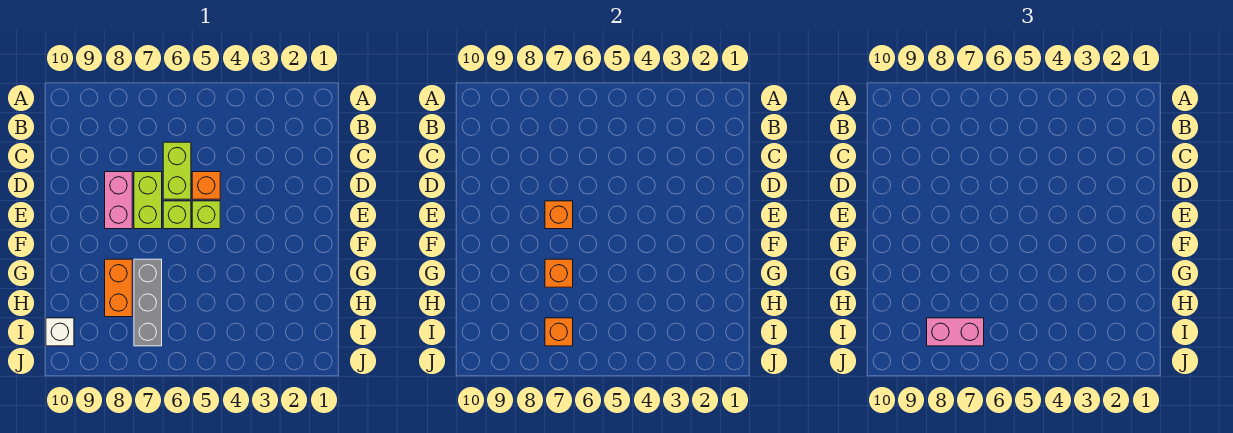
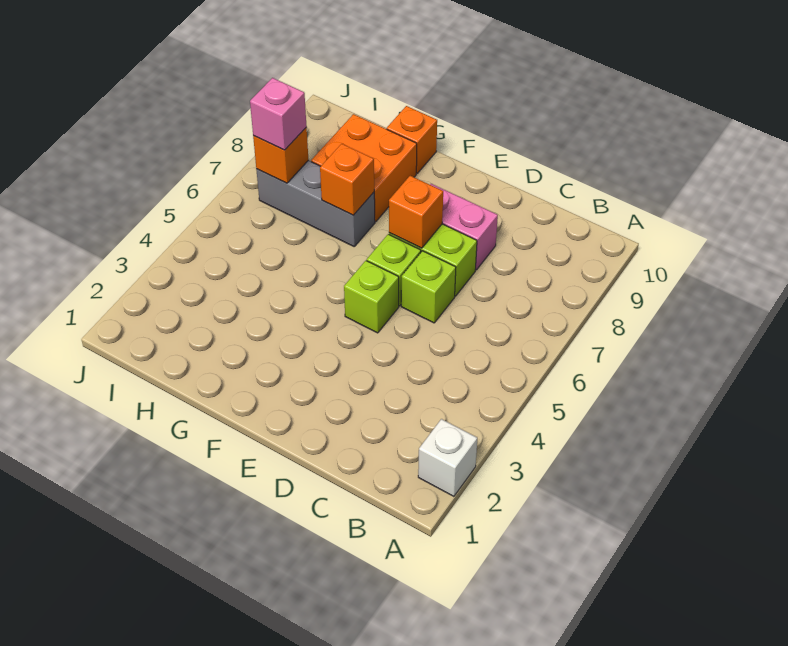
lime 1x2 brick [163,142,191,199] -> lime 1x1 brick [401,251,456,323]
orange 1x1 brick [192,172,220,199] -> orange 1x1 brick moved to [387,106,437,173]
orange 1x2 brick [105,259,132,317] -> orange 2x2 brick [311,114,417,222]
pink 1x2 brick [927,318,984,346] -> pink 1x1 brick [250,78,307,150]
white 1x1 brick [46,318,74,346] -> white 1x1 brick moved to [418,419,477,496]

